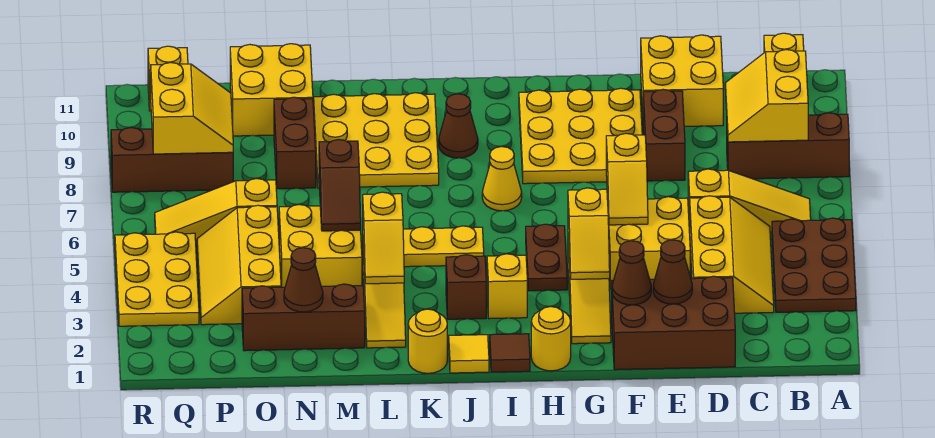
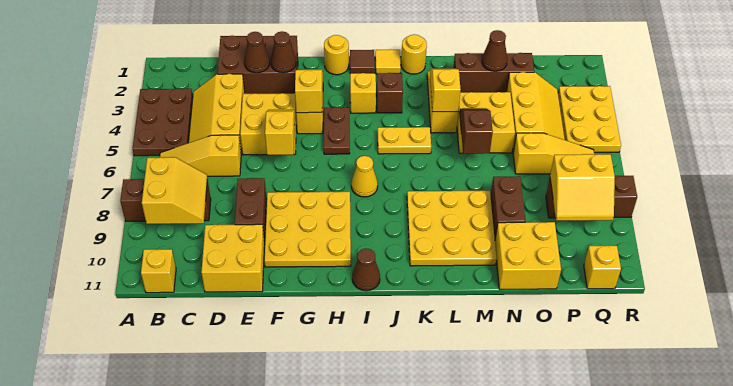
brown 1x1 cone [439,94,478,158] -> brown 1x1 cone moved to [352,248,380,291]
yellow 2x2 slope [151,63,233,154] -> yellow 2x2 slope turned to [550,154,615,221]

